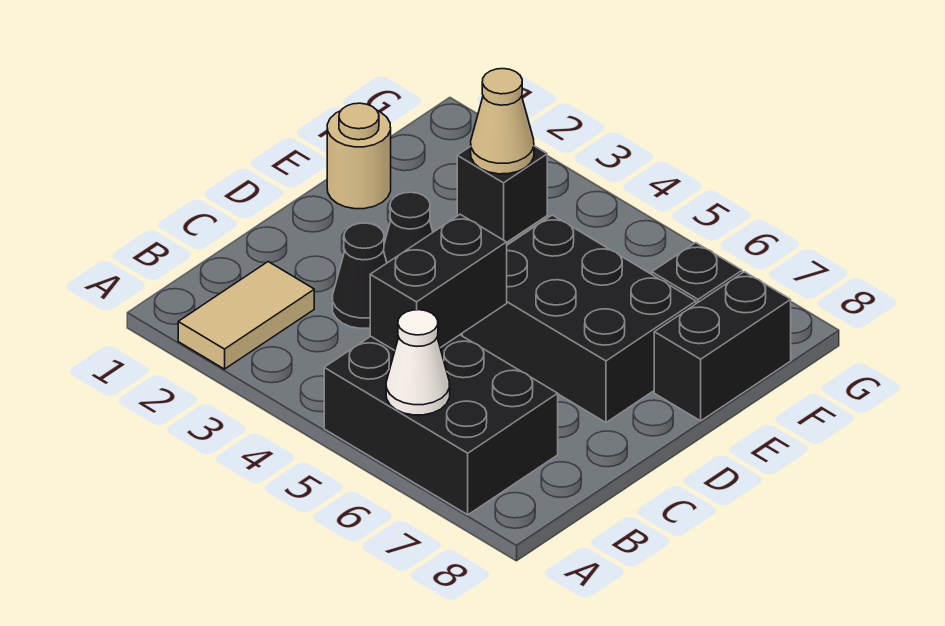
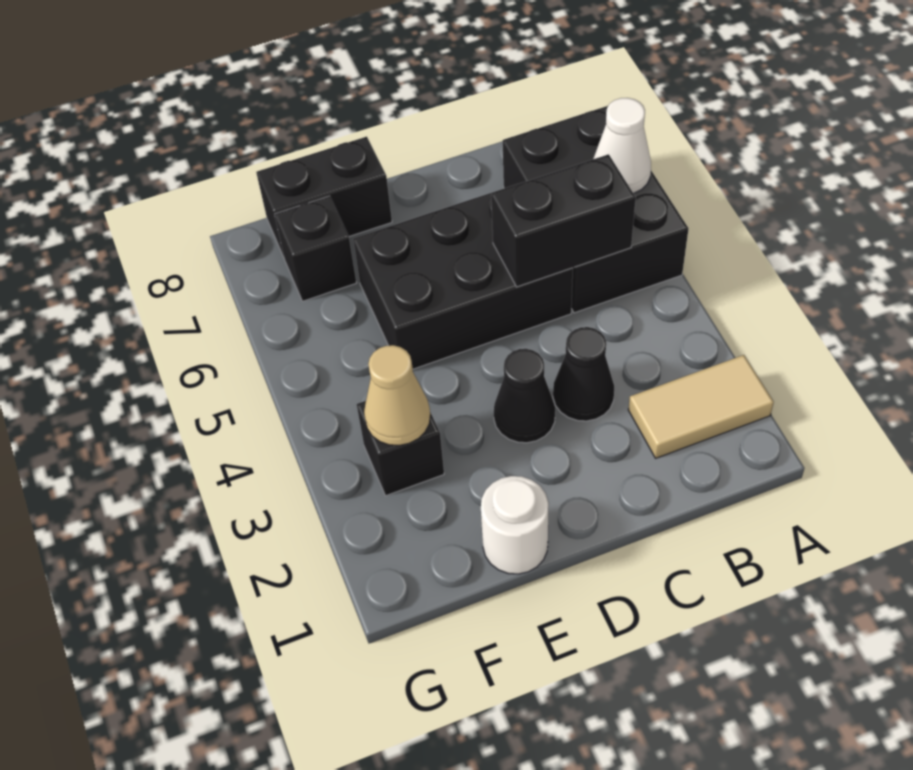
black 2x3 brick [462,215,696,422] -> black 2x3 brick turned to [353,184,573,369]
tan 1x1 round brick [327,103,391,209] -> white 1x1 round brick [481,476,549,574]

